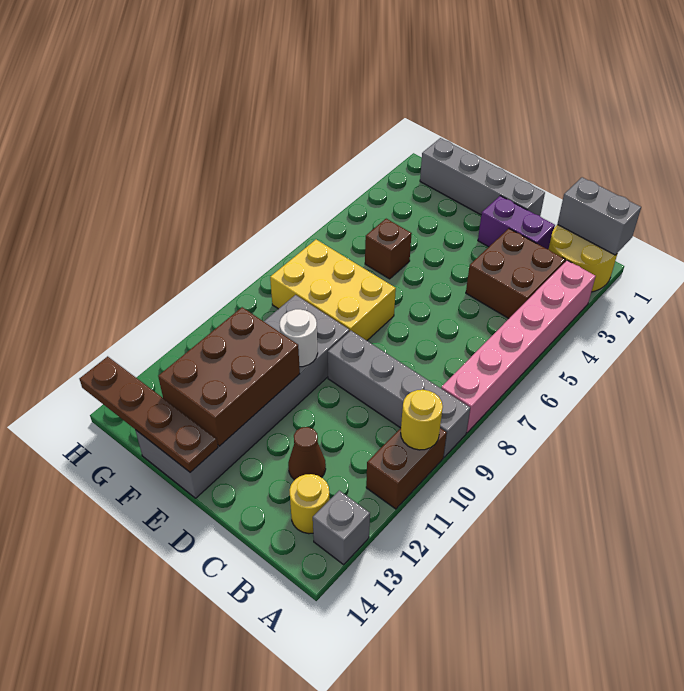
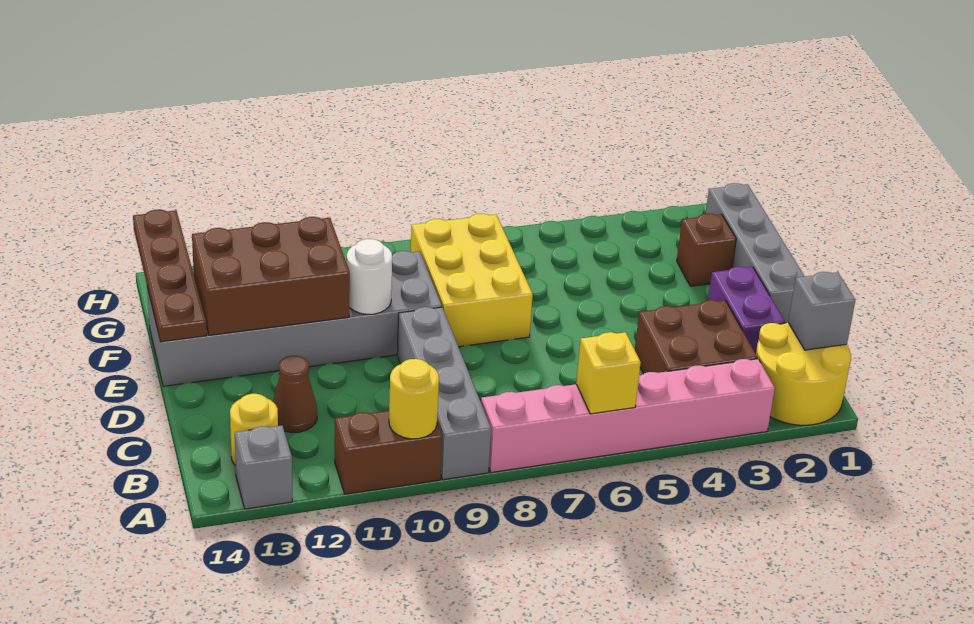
grey 1x2 brick [558,177,641,255] -> grey 1x1 brick [788,272,855,350]
none -> yellow 1x1 brick [576,332,641,414]
brown 1x1 brick [365,219,412,279] -> brown 1x1 brick moved to [677,213,736,286]

